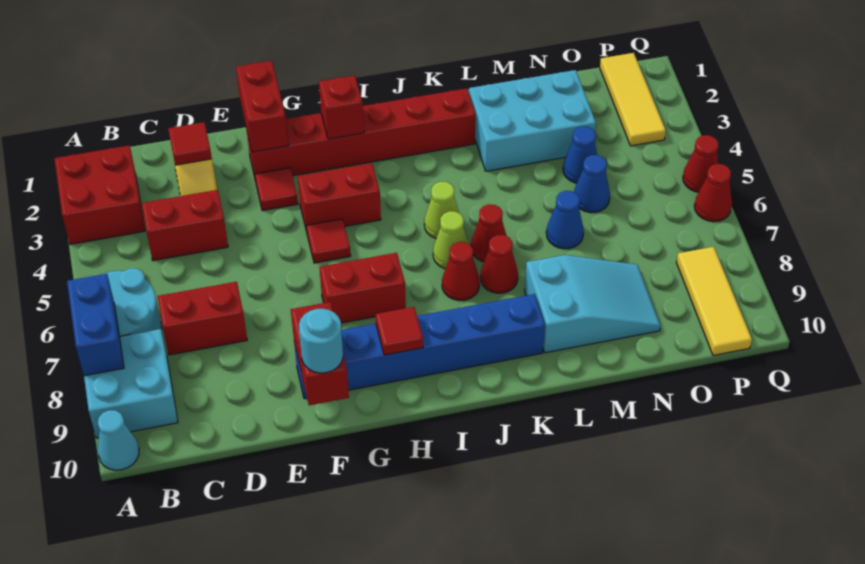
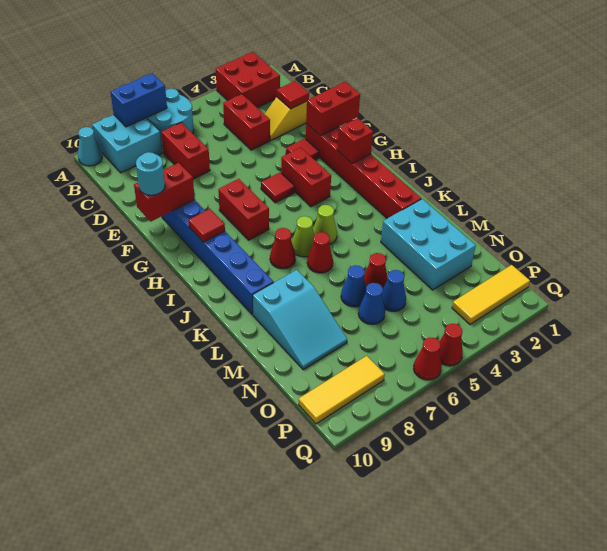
red 1x1 cone [480,235,518,293] -> red 1x1 cone moved to [364,253,388,288]
blue 1x1 cone [563,127,597,183] -> blue 1x1 cone moved to [358,283,385,324]

